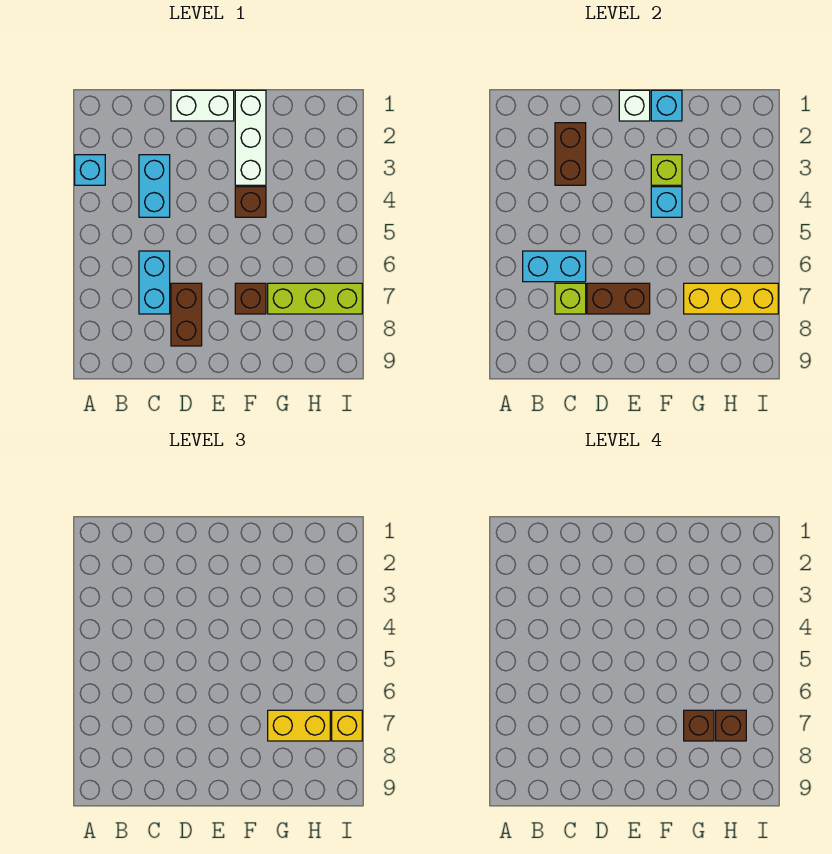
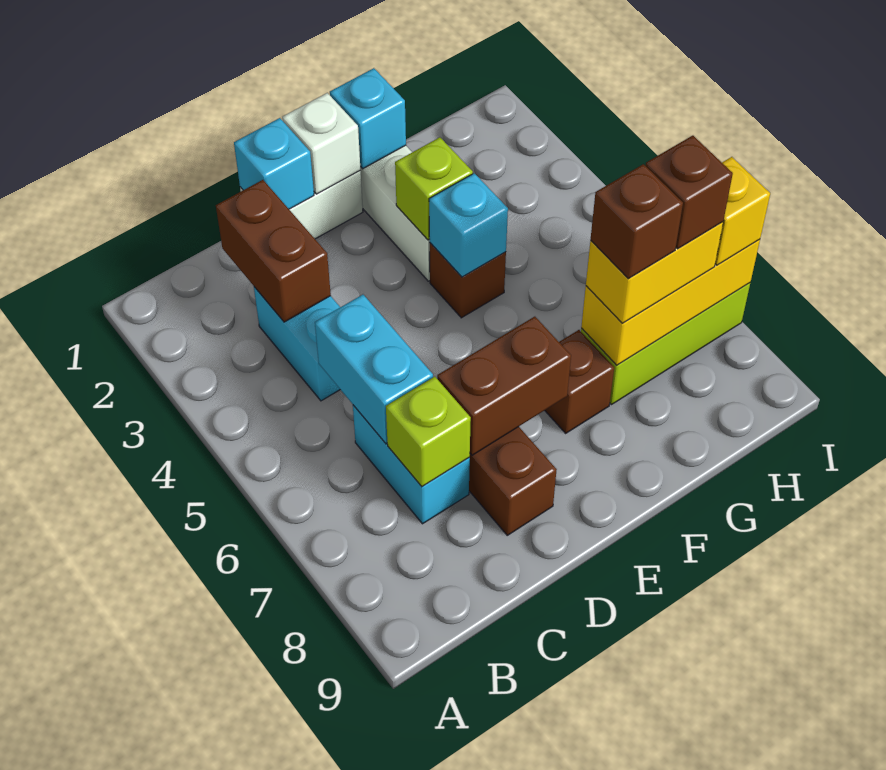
cyan 1x1 brick [75,155,105,185] -> cyan 1x1 brick moved to [234,118,314,209]
cyan 1x2 brick [523,251,586,282] -> cyan 1x2 brick turned to [315,295,433,444]

